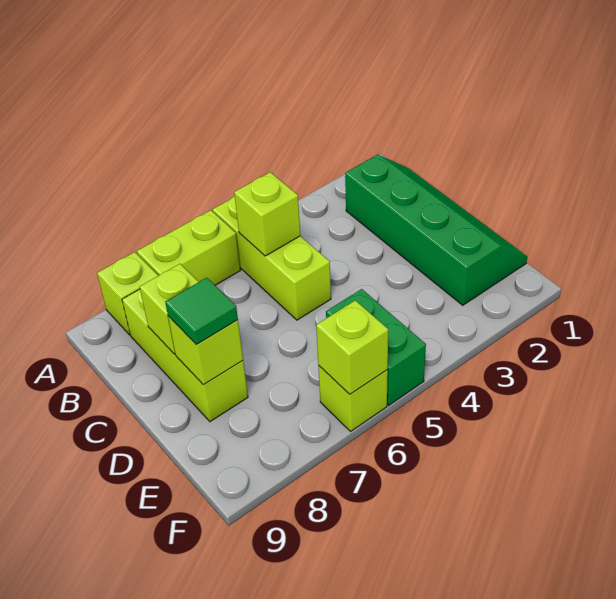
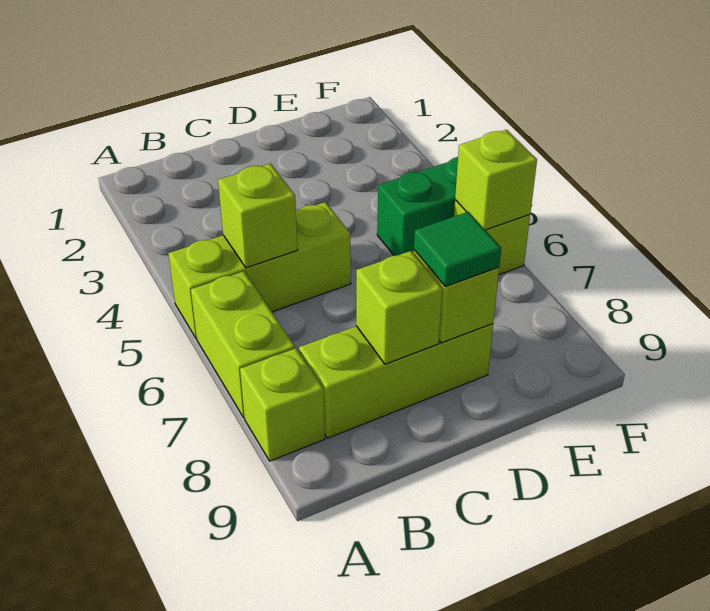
green 2x4 slope [345,155,527,305] -> none

